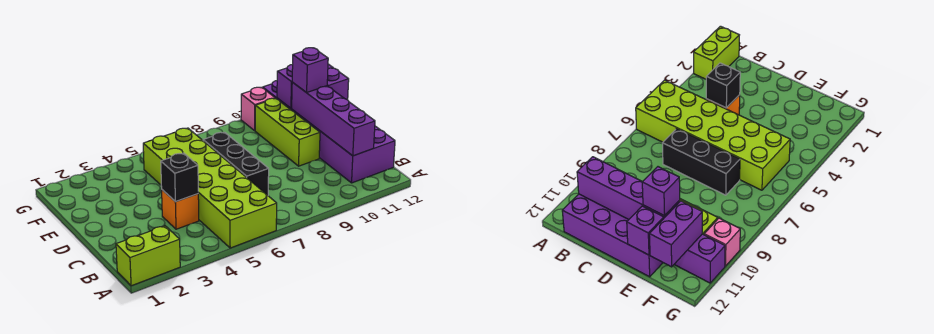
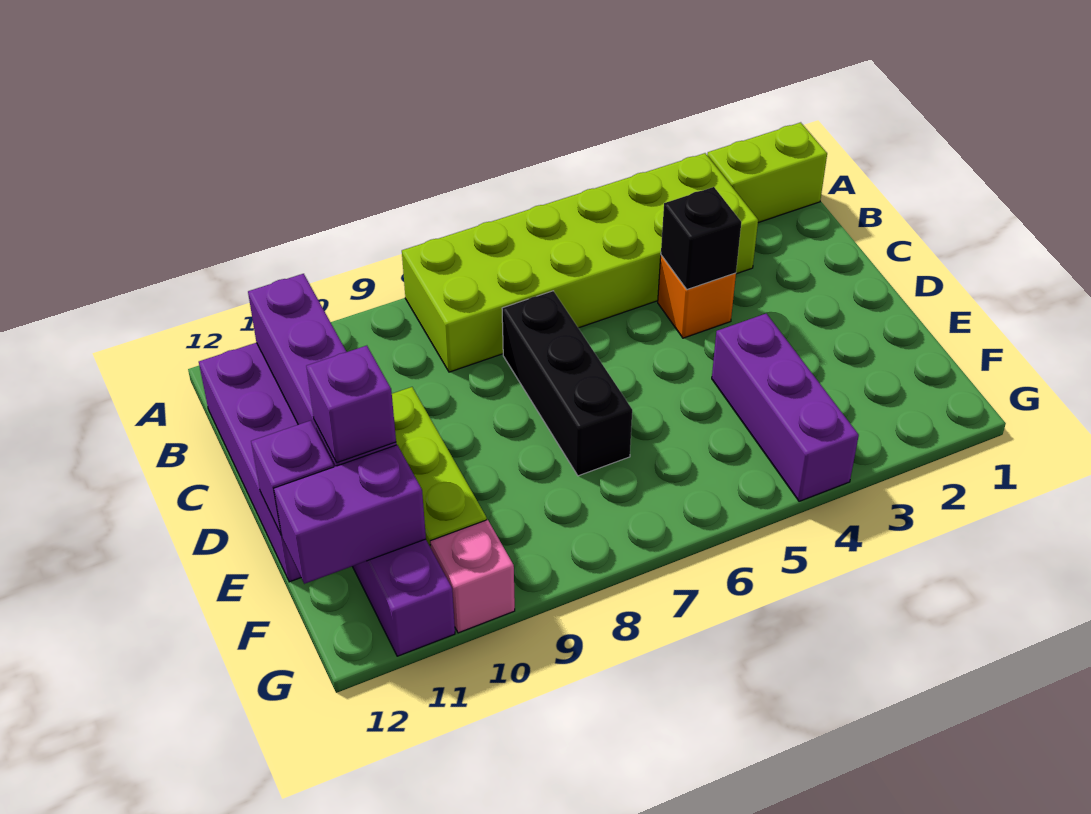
lime 2x6 brick [143,128,277,248] -> lime 2x6 brick turned to [402,153,758,372]
none -> purple 1x3 brick [712,314,859,501]

